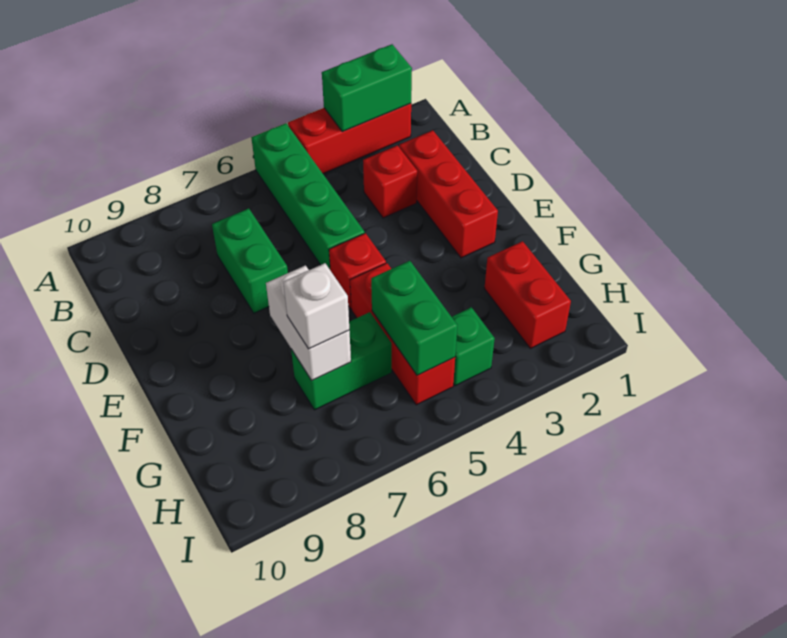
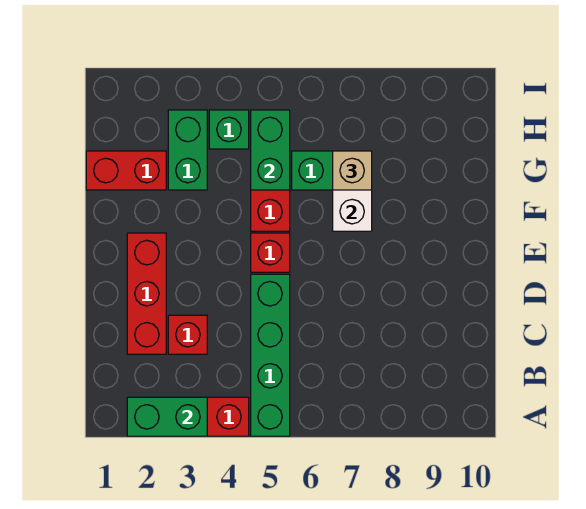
green 1x2 brick [212,208,288,313] -> green 1x2 brick moved to [168,110,207,190]
red 1x2 brick [484,241,571,349] -> red 1x2 brick turned to [86,151,166,190]
white 1x1 brick [283,263,349,349] -> tan 1x1 brick [333,151,372,190]

